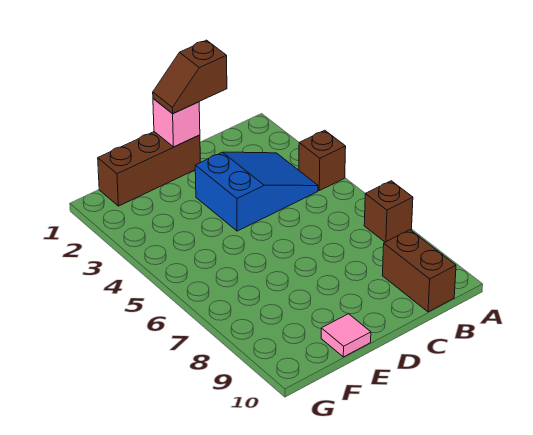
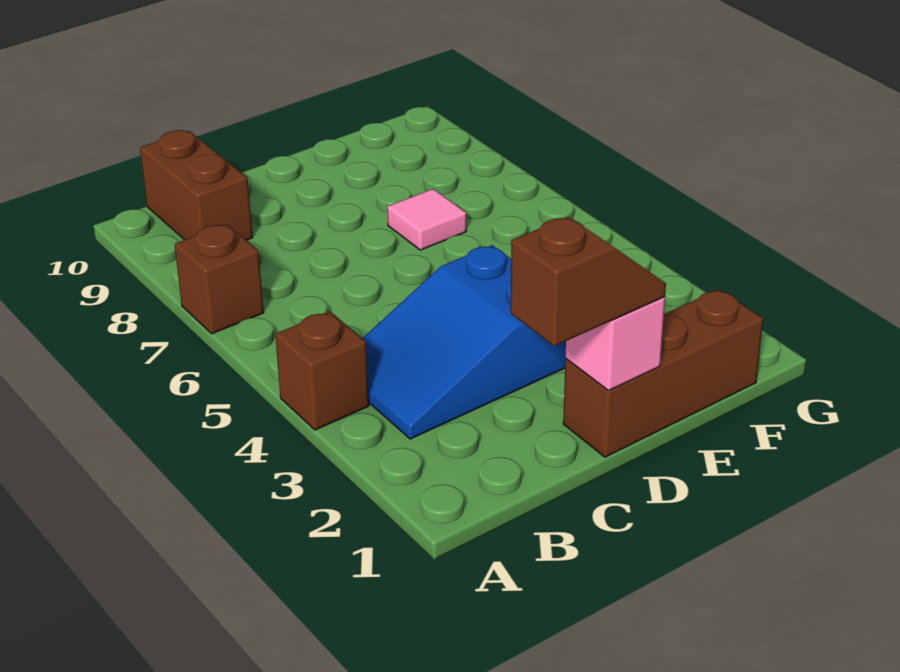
pink 1x1 tile [321,314,371,357] -> pink 1x1 tile moved to [387,189,466,250]

